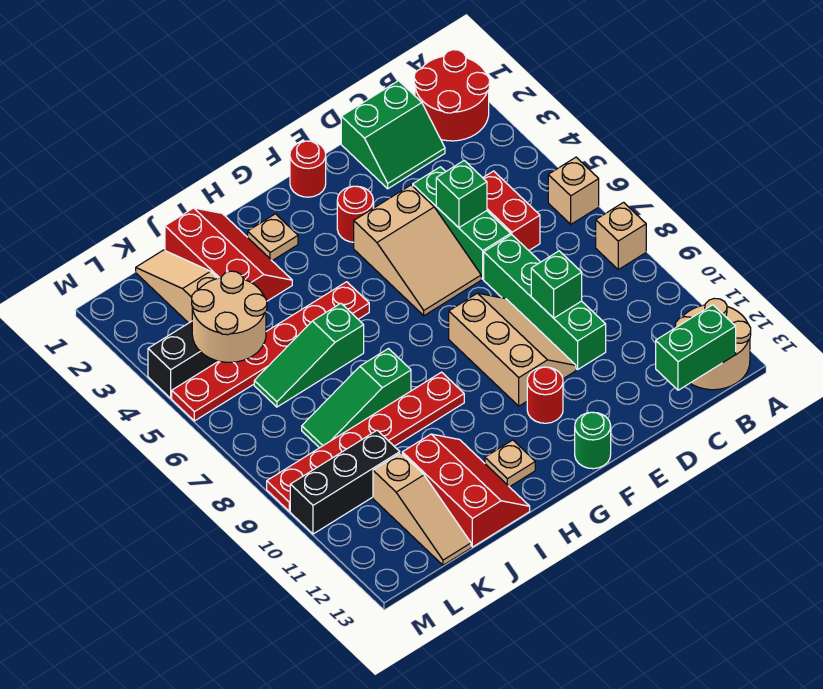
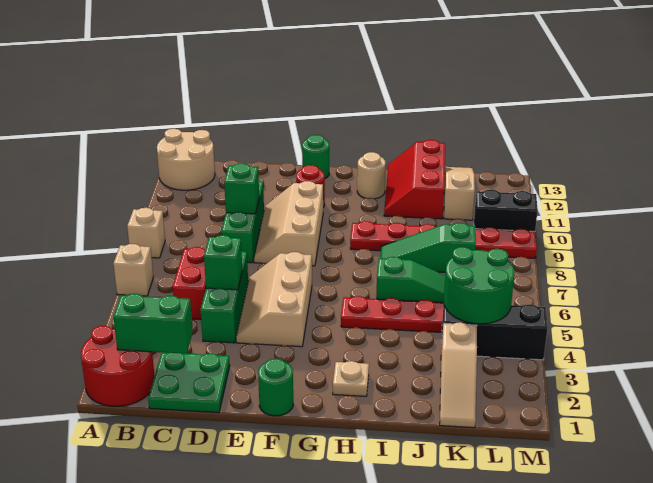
green 1x2 brick [656,305,736,390] -> green 1x2 brick moved to [113,294,193,354]
green 2x2 slope [341,81,445,189] -> green 2x2 plate [148,352,230,413]
green 1x4 brick [484,235,606,370] -> green 1x3 brick [221,181,264,263]
tan 2x3 slope [354,185,481,316] -> tan 2x3 slope turned to [236,252,312,347]
red 1x1 round brick [290,141,326,197] -> green 1x1 round brick [258,359,293,416]
red 1x1 round brick [337,186,373,242] -> none
tan 1x1 plate [485,440,535,487] -> tan 1x1 round brick [357,152,386,199]
red 2x3 slope [165,208,292,301] -> none
green 1x3 slope [302,349,411,448] -> green 1x3 slope turned to [380,223,476,273]
tan 2x2 round brick [192,271,267,362] -> green 2x2 round brick [444,247,515,324]
black 1x3 brick [290,430,400,534] -> black 1x2 brick [474,190,538,232]

